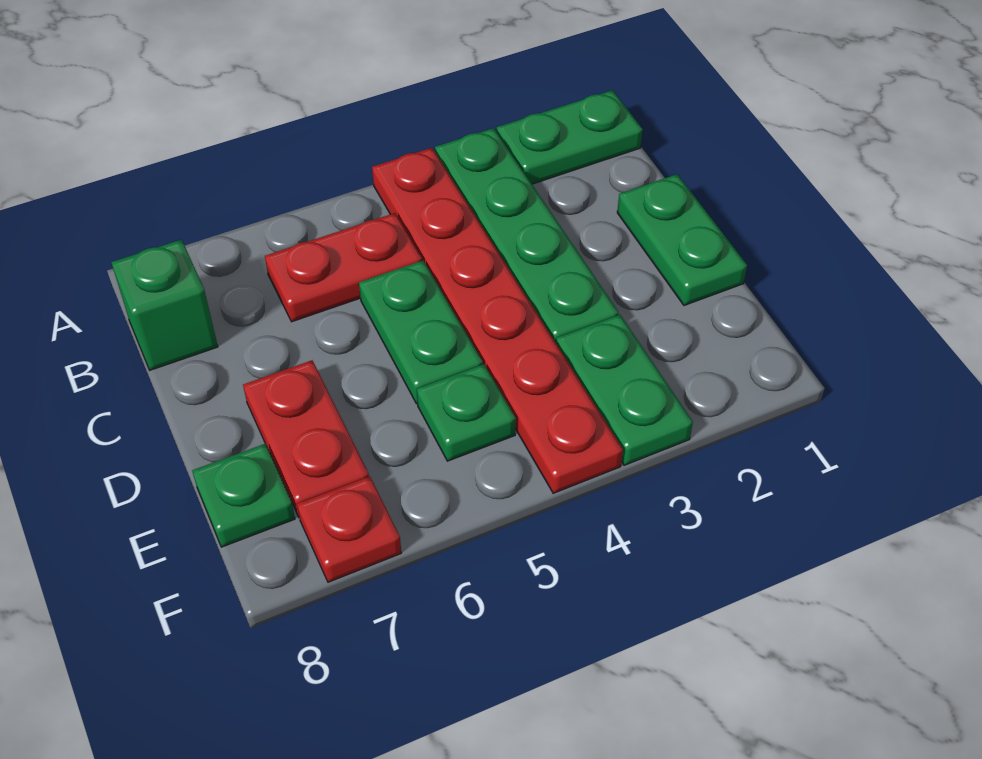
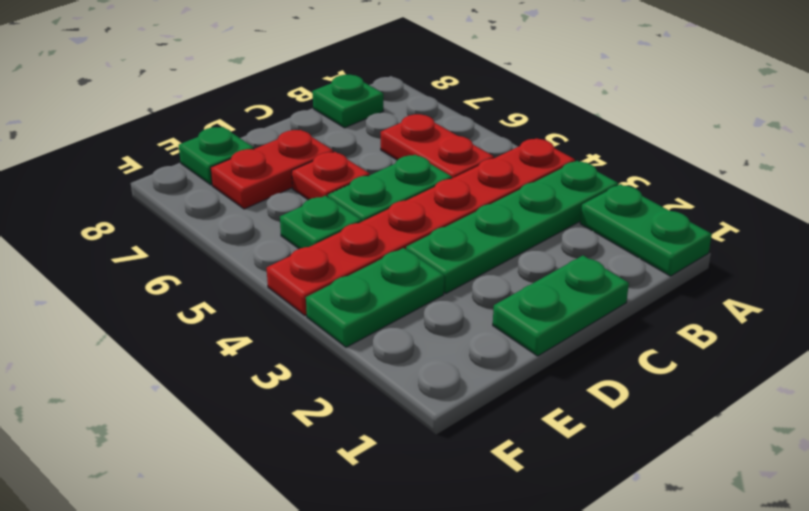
green 1x1 brick [111,240,218,370] -> green 1x1 plate [312,75,383,128]
red 1x1 plate [297,476,401,582] -> red 1x1 plate moved to [292,152,370,200]

